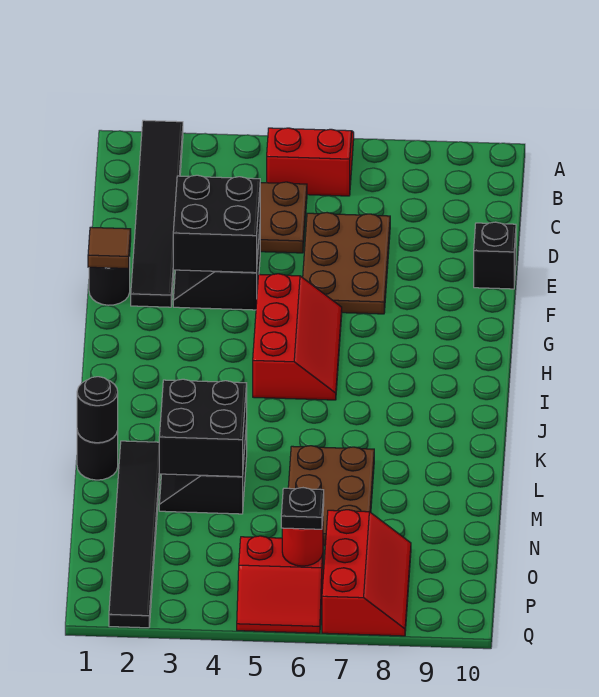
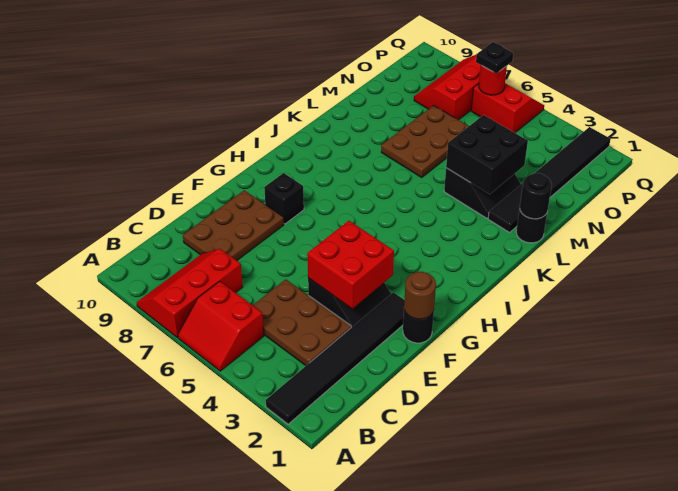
brown 2x3 plate [303,213,390,314] -> brown 2x3 plate moved to [183,190,284,260]
black 2x2 brick [173,175,260,273] -> red 2x2 brick [307,221,394,309]
black 1x1 brick [474,222,516,289] -> black 1x1 brick moved to [264,173,304,224]
brown 1x1 tile [88,227,131,269] -> brown 1x1 round brick [404,272,436,319]
red 2x3 slope [253,274,342,400] -> red 2x3 slope moved to [137,249,243,338]

